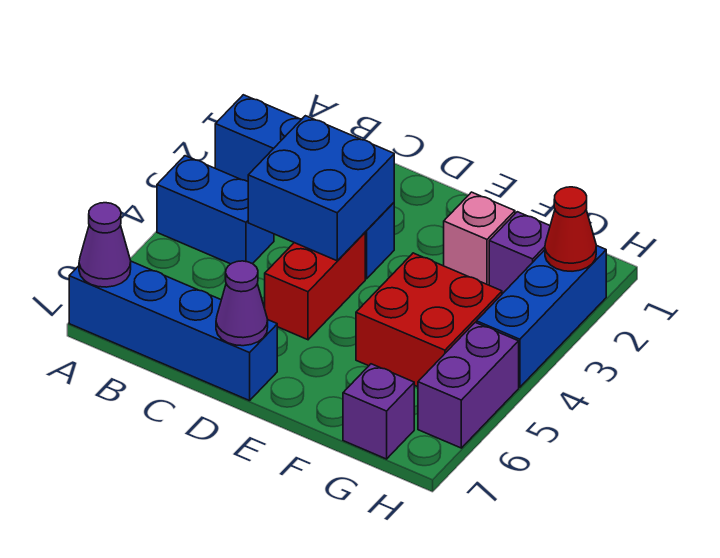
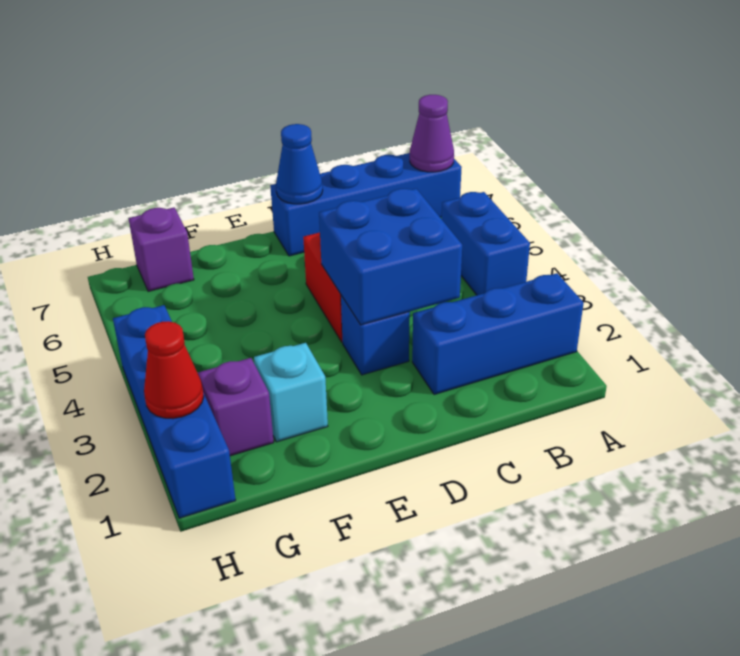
blue 1x2 brick [157,156,274,264] -> blue 1x2 brick turned to [442,192,530,295]
purple 1x1 cone [216,261,268,346] -> blue 1x1 cone [276,124,323,204]
pink 1x1 brick [444,192,515,285] -> cyan 1x1 brick [254,343,328,442]
red 2x2 brick [356,253,502,387] -> none
blue 1x3 brick [476,245,606,387] -> blue 1x4 brick [113,305,236,518]
purple 1x2 brick [418,322,519,448] -> none

